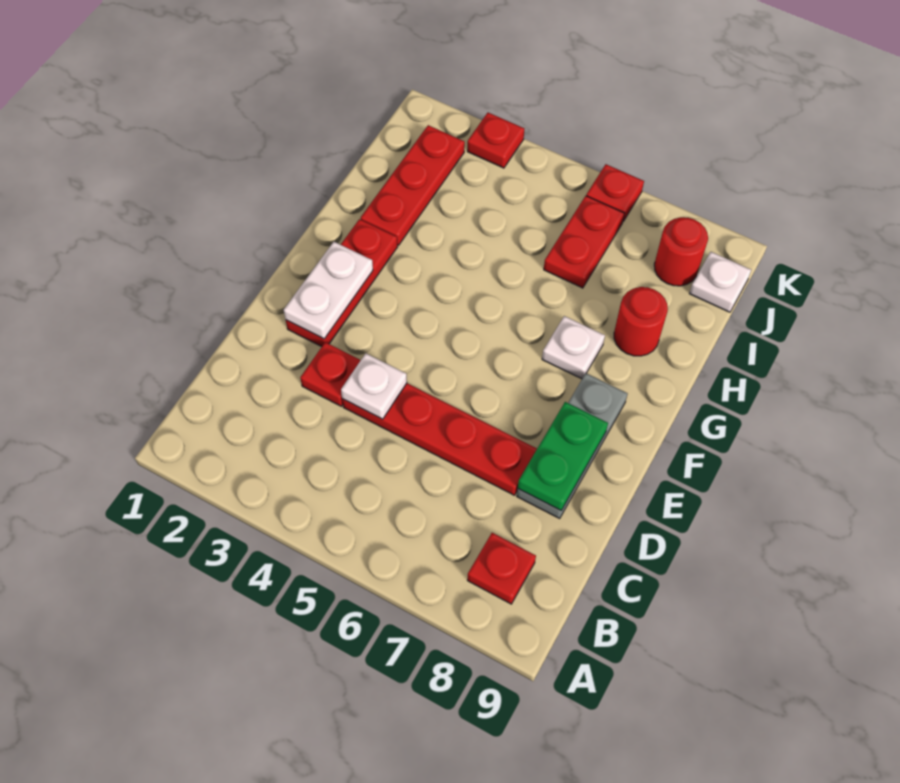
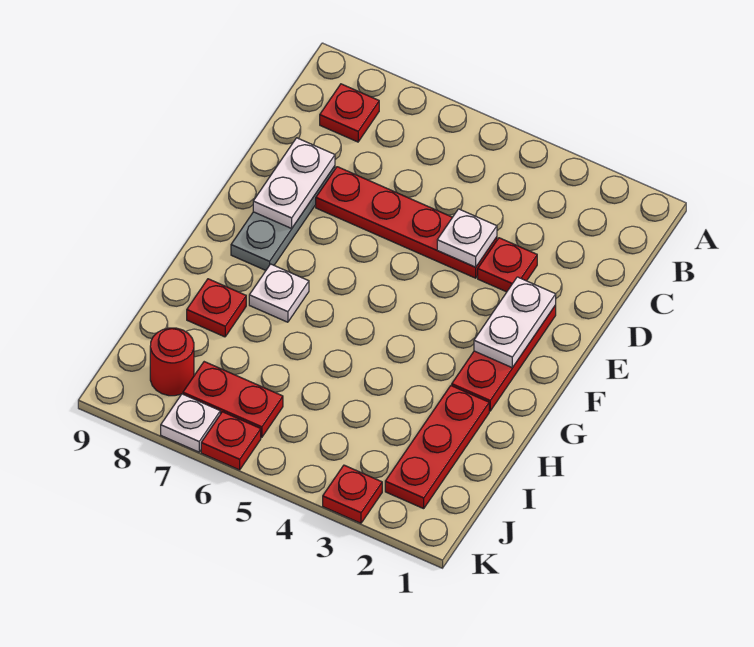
green 1x2 plate [518,402,608,510] -> white 1x2 plate [253,138,335,228]
red 1x1 round brick [614,287,668,356] -> red 1x1 plate [187,279,246,337]
red 1x2 plate [544,196,624,288] -> red 1x2 plate turned to [183,362,283,438]
white 1x1 plate [689,252,751,312] -> white 1x1 plate moved to [161,394,220,452]

